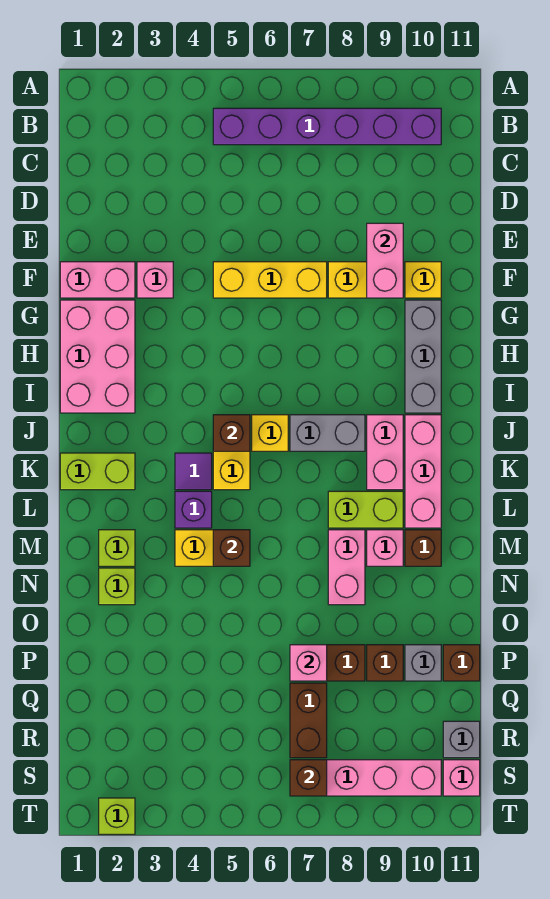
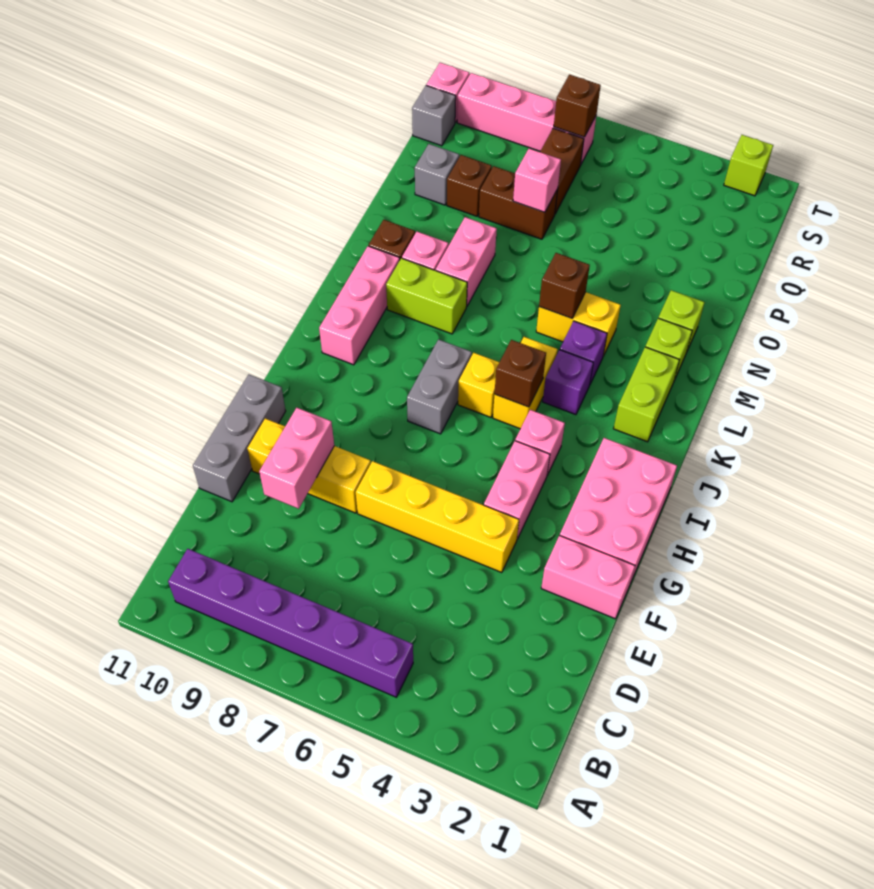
pink 1x1 brick [137,262,173,298] -> pink 1x1 brick moved to [515,410,565,475]
yellow 1x3 brick [213,262,327,298] -> yellow 1x4 brick [356,461,519,573]
grey 1x3 brick [405,300,441,413] -> grey 1x3 brick moved to [193,375,286,502]
grey 1x2 brick [290,415,365,451] -> grey 1x2 brick turned to [407,339,472,434]
pink 1x2 brick [367,415,403,490] -> pink 1x2 brick moved to [484,441,550,539]
lime 1x2 brick [60,453,135,490] -> lime 1x2 brick turned to [614,347,679,442]
purple 1x1 tile [175,453,212,490] -> purple 1x1 brick [543,350,593,415]
brown 1x1 brick [443,645,480,681] -> none

